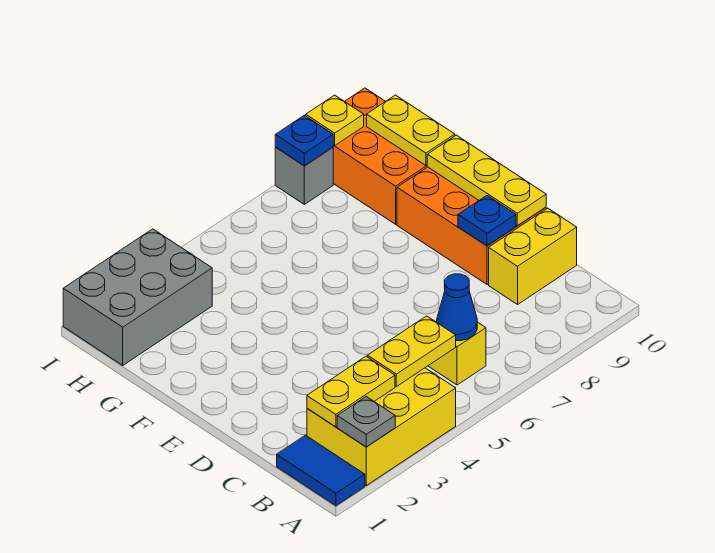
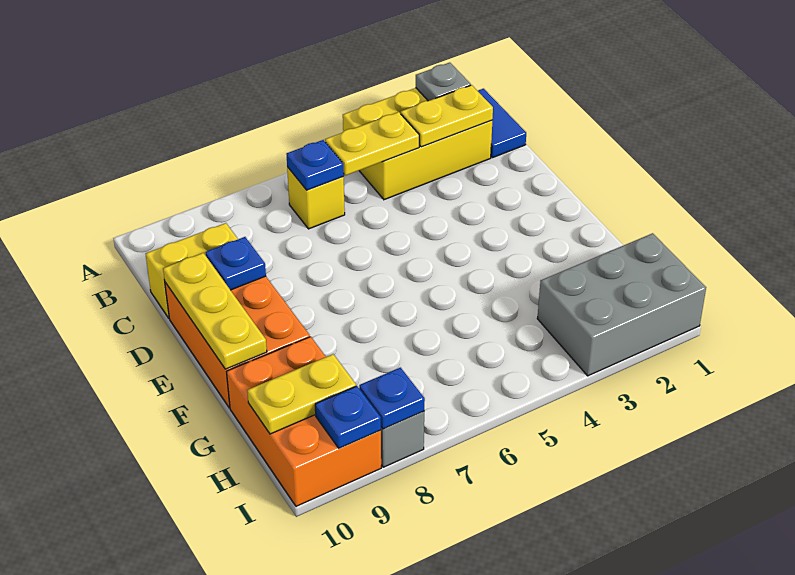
blue 1x1 cone [437,274,477,341] -> blue 1x1 plate [286,140,344,190]
yellow 1x2 plate [367,95,455,166] -> yellow 1x2 plate turned to [247,354,356,434]
yellow 1x1 plate [306,95,364,145] -> blue 1x1 plate [315,386,381,448]

